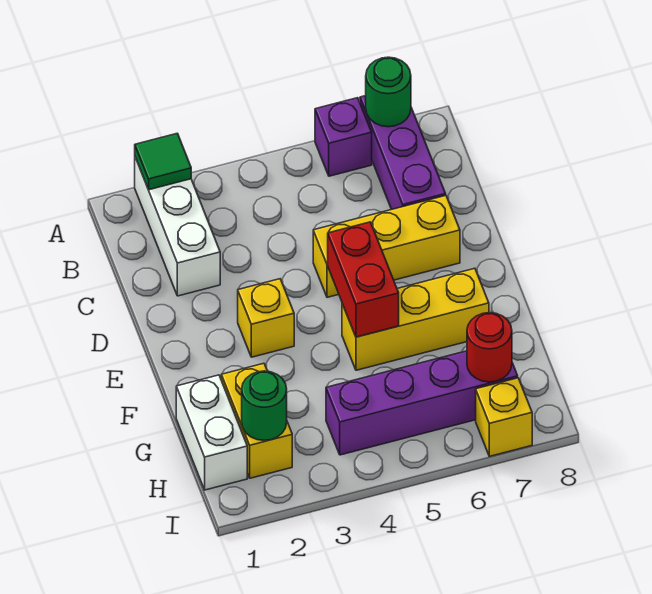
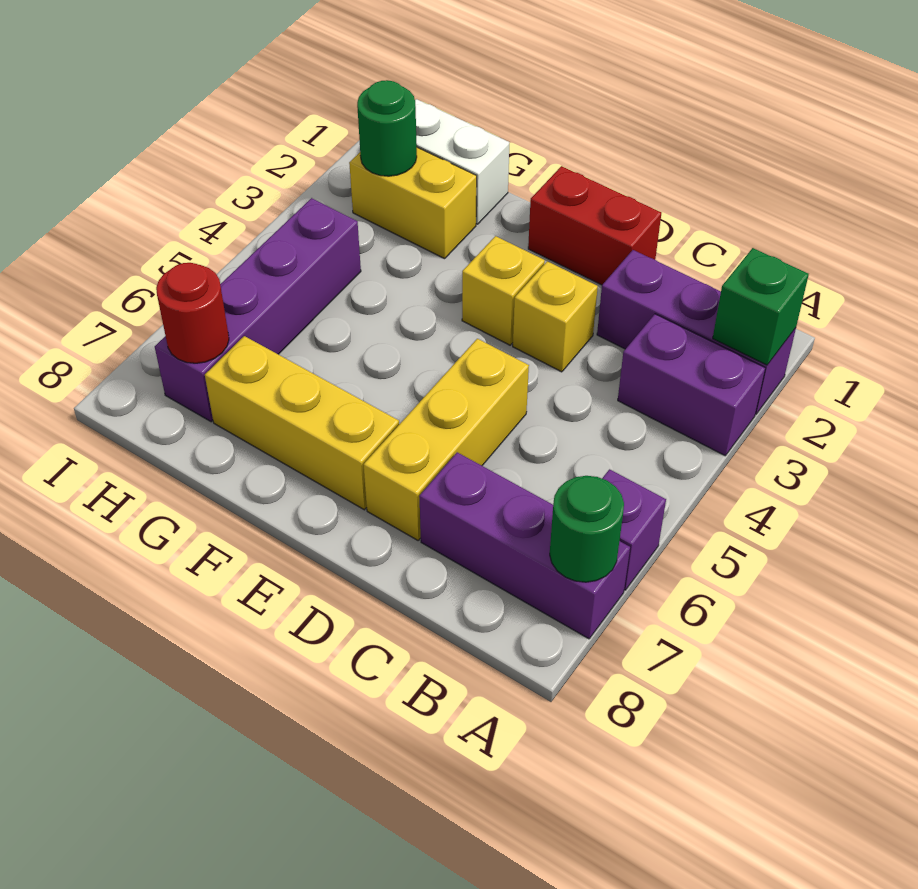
white 1x3 brick [135,157,220,296] -> purple 1x3 brick [597,250,796,414]
green 1x1 tile [135,133,191,190] -> green 1x1 brick [713,248,809,365]
none -> purple 1x2 brick [618,314,765,456]
red 1x2 brick [328,222,399,337] -> red 1x2 brick moved to [528,166,661,285]
yellow 1x3 brick [342,268,489,370] -> yellow 1x3 brick turned to [205,336,399,510]
yellow 1x1 brick [476,378,532,456] -> yellow 1x1 brick moved to [513,261,598,372]

